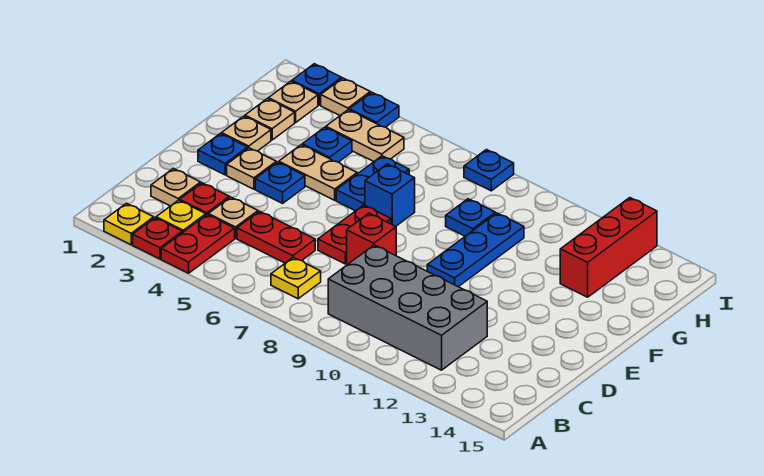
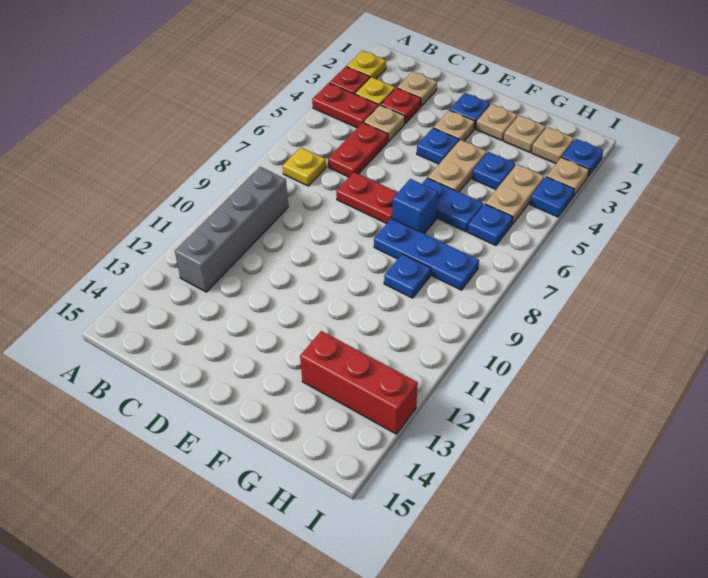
grey 2x4 brick [328,245,487,370] -> grey 1x4 brick [175,167,288,292]
red 1x1 brick [347,213,396,265] -> none
blue 1x3 plate [427,213,524,287] -> blue 1x3 plate moved to [374,218,479,290]
blue 1x1 plate [464,150,514,191] -> blue 1x1 plate moved to [468,204,513,246]

